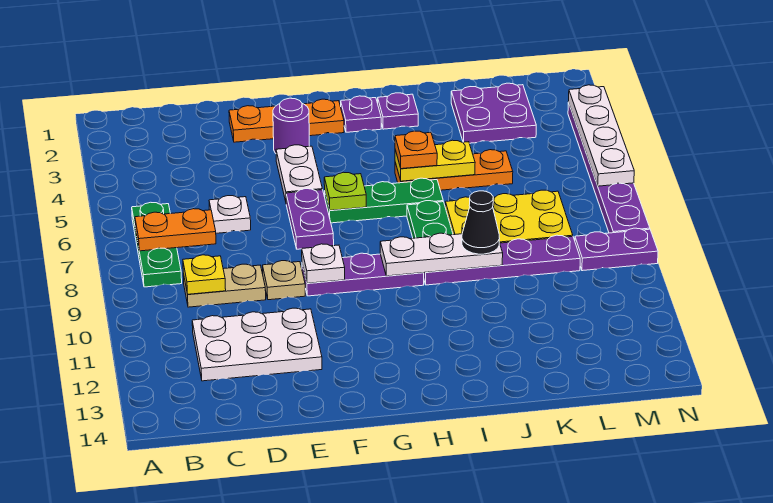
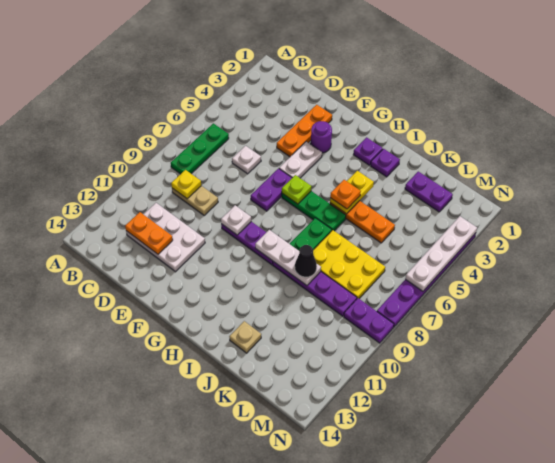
orange 1x2 plate [135,209,216,251] -> orange 1x2 plate moved to [125,212,173,254]
orange 1x3 plate [229,99,344,142] -> orange 1x3 plate turned to [277,105,332,157]
tan 1x1 plate [263,261,305,300] -> tan 1x1 plate moved to [229,321,261,353]
yellow 1x2 plate [395,140,475,181] -> yellow 1x2 plate turned to [330,171,374,214]
purple 2x2 plate [451,83,536,143] -> purple 1x2 plate [405,172,453,212]

